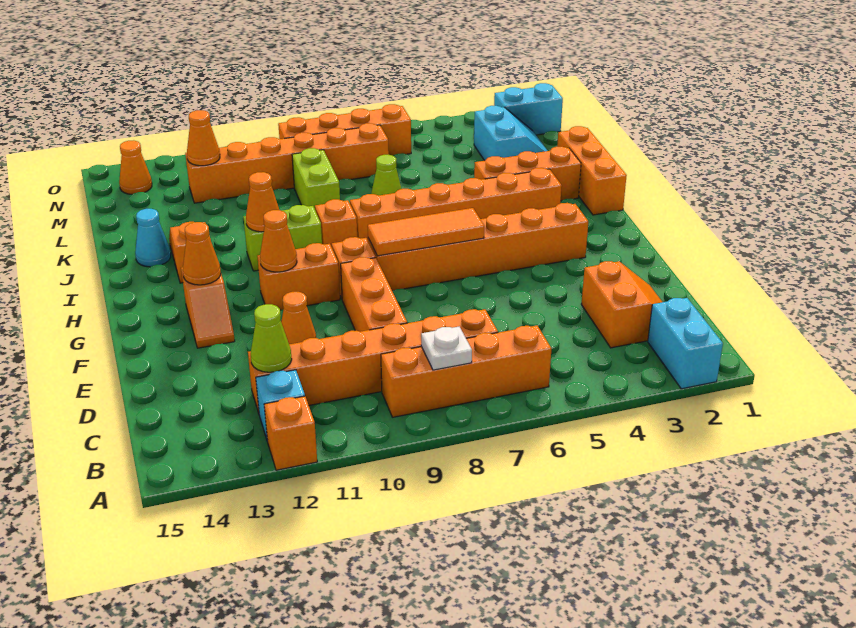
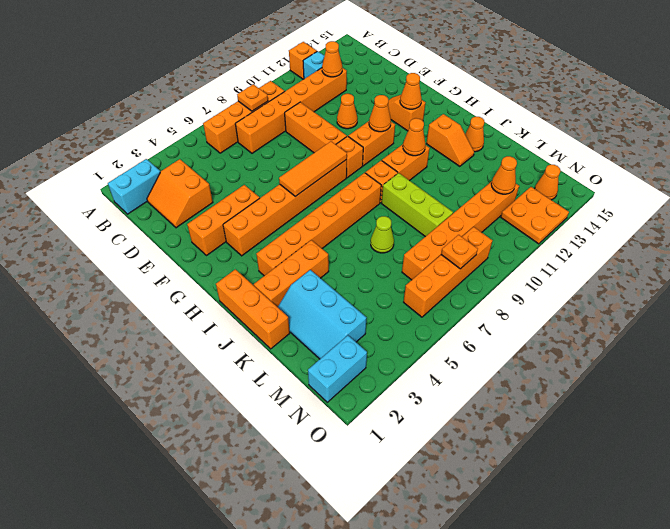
cyan 1x2 brick [648,298,723,389] -> cyan 1x2 brick turned to [108,159,160,214]
white 1x1 plate [421,327,472,370] -> orange 1x1 plate [237,84,268,111]
lime 1x1 cone [251,304,292,372] -> orange 1x1 cone [322,41,342,77]
none -> orange 1x3 brick [187,185,259,256]
lime 1x2 brick [244,205,322,271] -> orange 1x2 brick [382,144,430,181]
cyan 1x1 cone [135,209,171,267] -> orange 1x1 cone [465,117,484,152]
lime 1x2 brick [292,148,340,209] -> lime 1x3 brick [382,173,453,237]
cyan 2x2 slope [474,106,548,161] -> cyan 2x3 slope [278,270,366,359]
none -> orange 1x1 plate [441,235,478,269]
none -> orange 2x2 plate [501,187,569,244]

